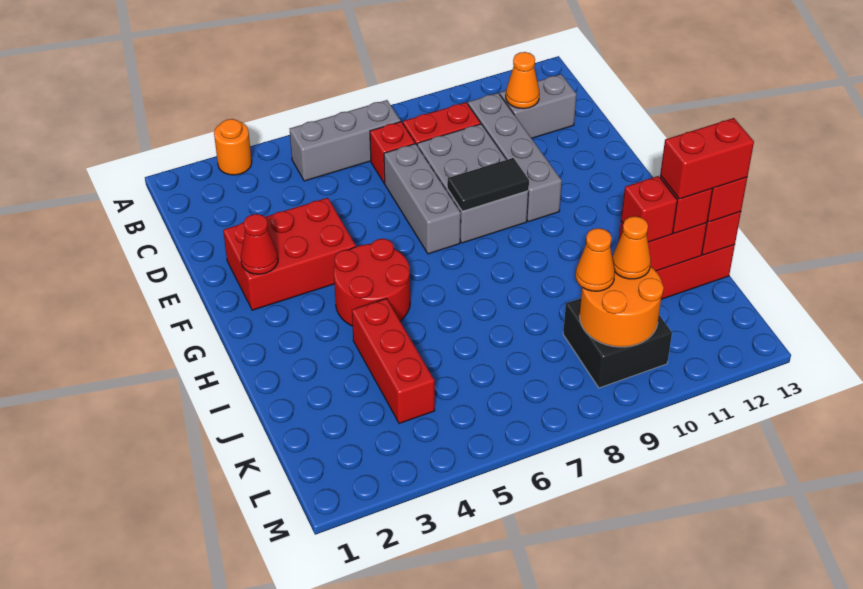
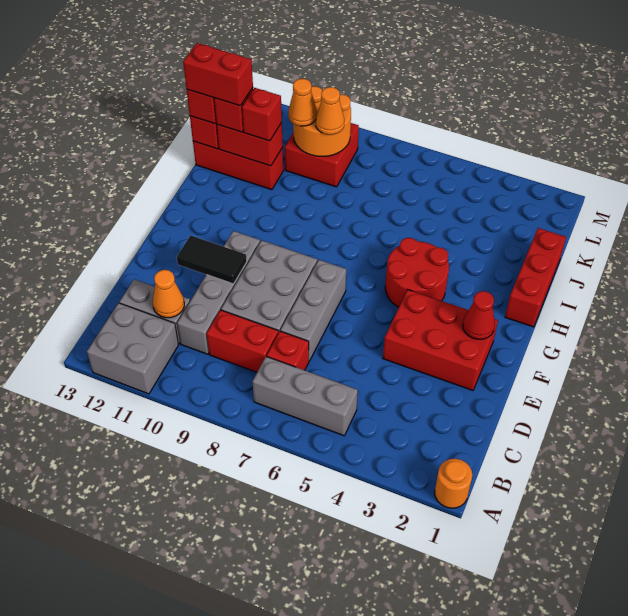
orange 1x1 round brick [214,119,252,175] -> orange 1x1 round brick moved to [435,459,472,508]
none -> grey 2x2 brick [87,303,178,394]
black 1x2 tile [447,158,529,211] -> black 1x2 tile moved to [177,235,247,284]
red 1x3 brick [352,298,435,423] -> red 1x3 brick moved to [505,228,566,327]
black 2x2 brick [563,298,672,388] -> red 2x2 brick [284,123,359,187]

